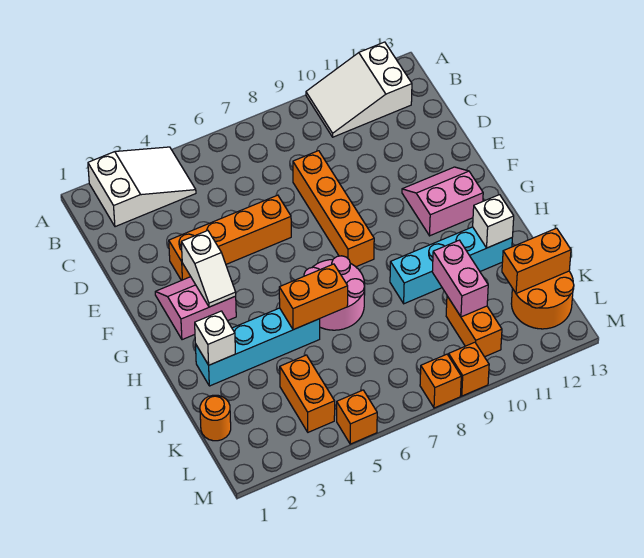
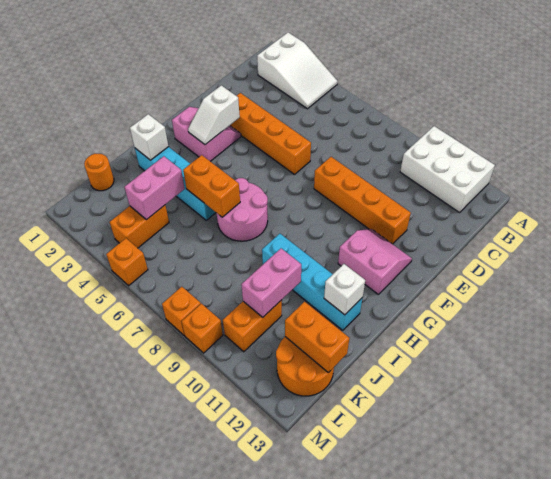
white 2x3 slope [306,42,412,137] -> white 2x3 brick [400,126,495,213]
orange 1x4 brick [293,151,374,267] -> orange 1x4 brick turned to [314,157,411,244]
none -> pink 1x2 brick [124,156,185,220]

